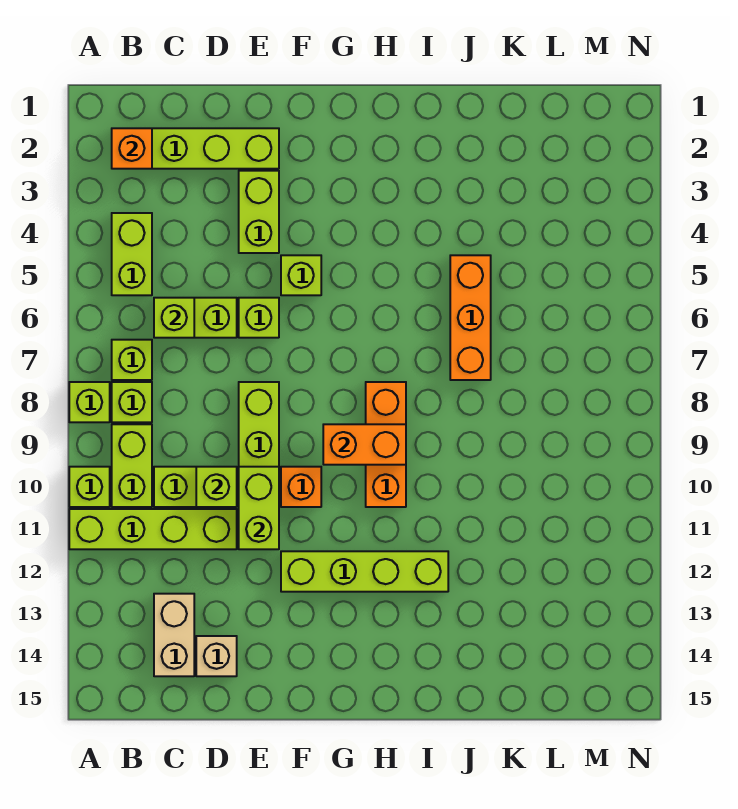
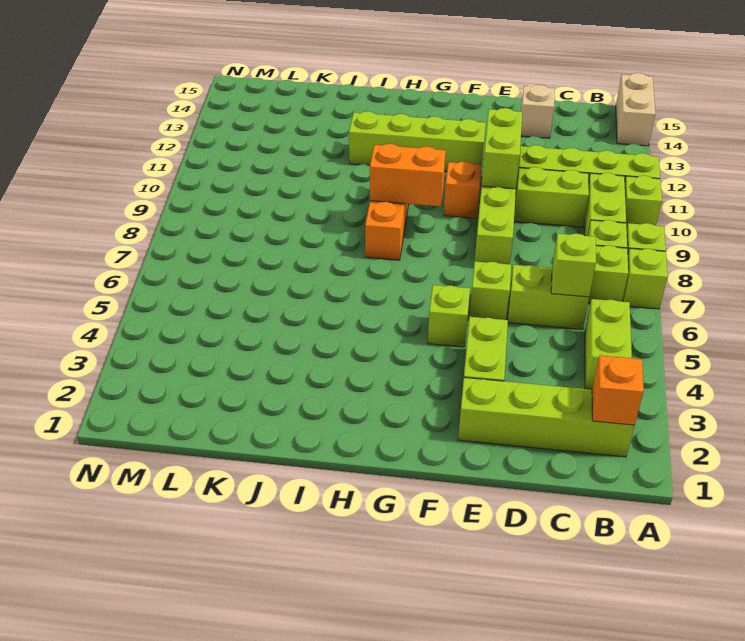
tan 1x2 brick [154,594,194,676] -> tan 1x2 brick moved to [616,73,655,146]
lime 1x1 brick [196,467,237,507] -> lime 1x1 brick moved to [623,248,668,309]
orange 1x3 brick [450,255,491,380] -> none

